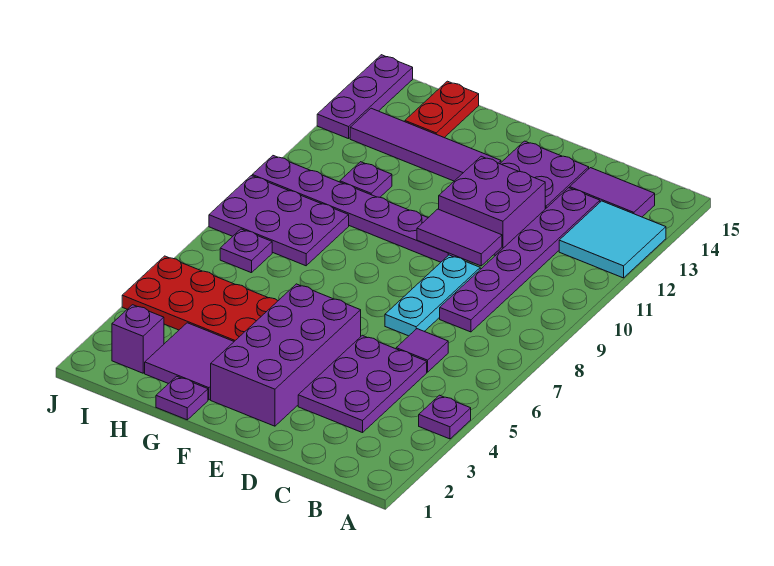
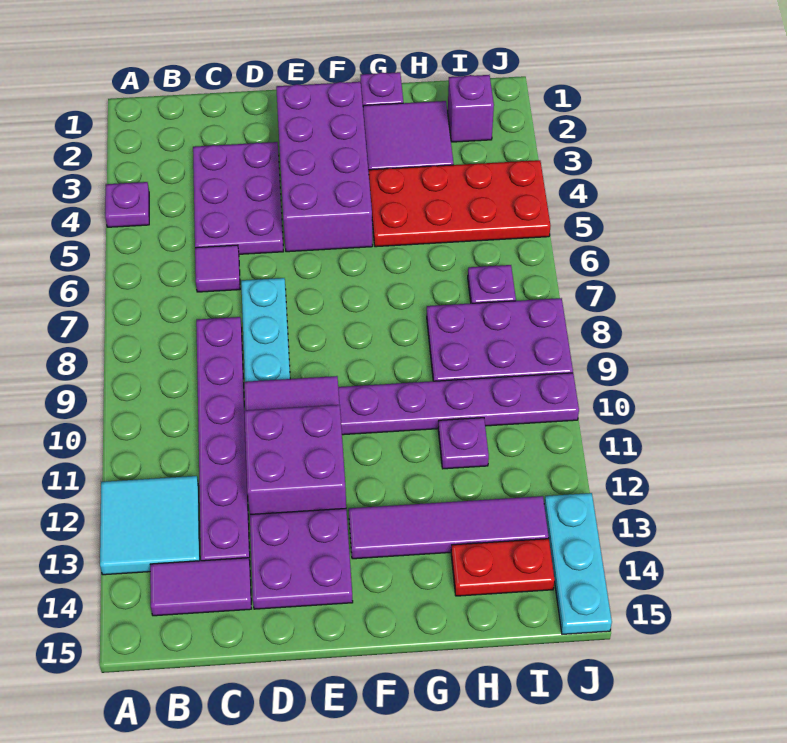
red 1x2 plate [405,81,479,138] -> red 1x2 plate turned to [451,538,555,596]
purple 1x3 plate [317,55,413,139] -> cyan 1x3 plate [544,493,612,634]

